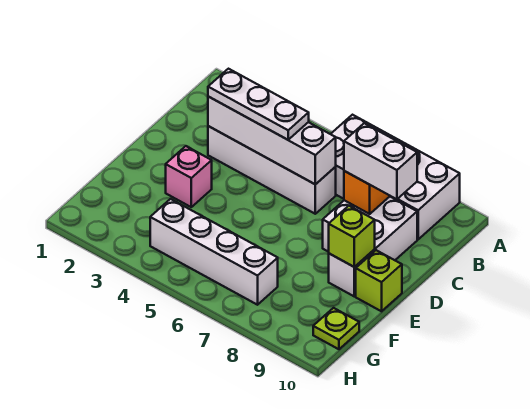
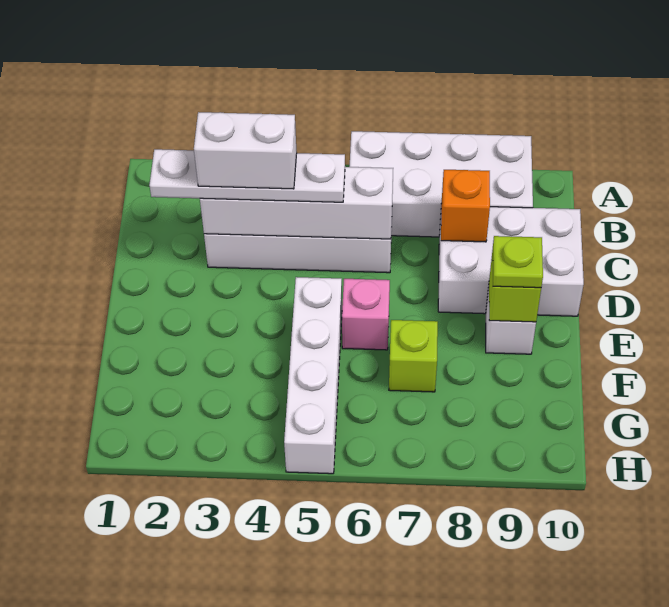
white 1x3 plate [208,69,309,140] -> white 1x4 plate [149,149,345,202]
white 2x2 brick [323,197,417,260] -> white 2x3 brick [438,207,584,316]
white 1x2 brick [344,123,417,199] -> white 1x2 brick moved to [194,112,297,189]
pink 1x1 brick [166,146,212,207] -> pink 1x1 brick moved to [342,279,390,350]
lime 1x1 brick [356,250,402,311] -> lime 1x1 brick moved to [389,320,438,392]
white 1x4 brick [150,199,278,305] -> white 1x4 brick turned to [284,277,342,474]
lime 1x1 plate [313,308,359,349] -> lime 1x1 plate moved to [493,236,543,288]

